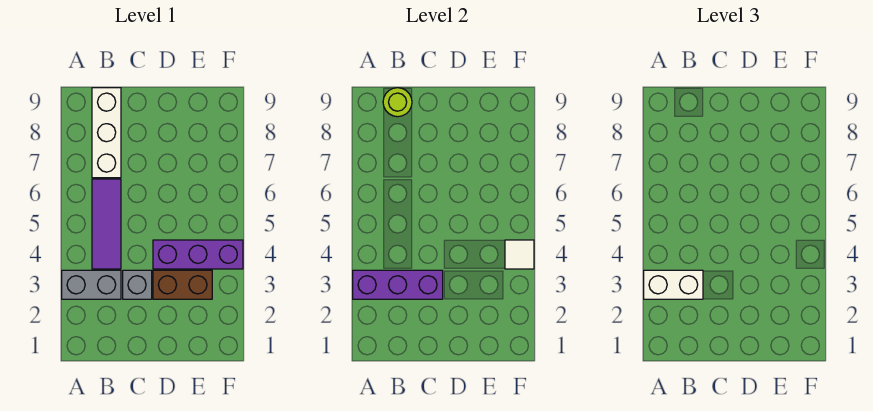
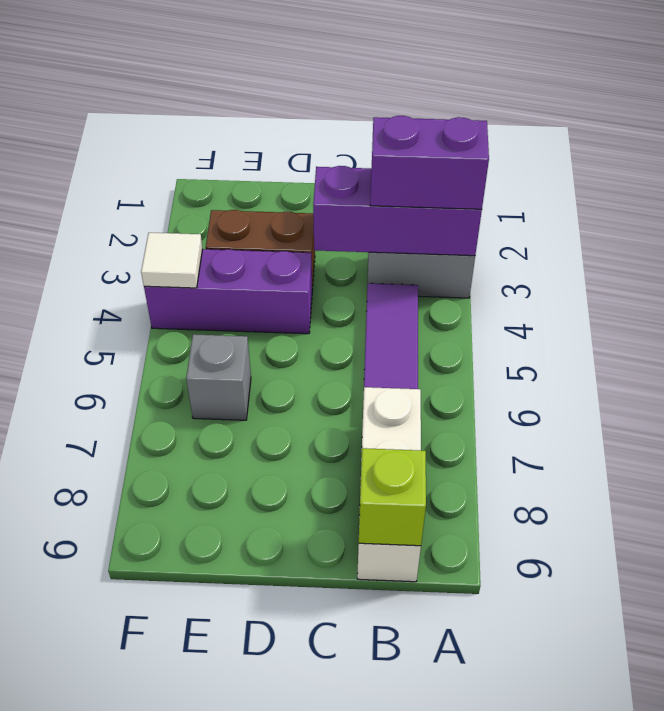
white 1x2 brick [644,270,703,299] -> purple 1x2 brick [370,116,489,209]
lime 1x1 round brick [383,88,412,117] -> lime 1x1 brick [359,448,426,546]
grey 1x1 brick [123,270,152,299] -> grey 1x1 brick moved to [186,334,251,420]

